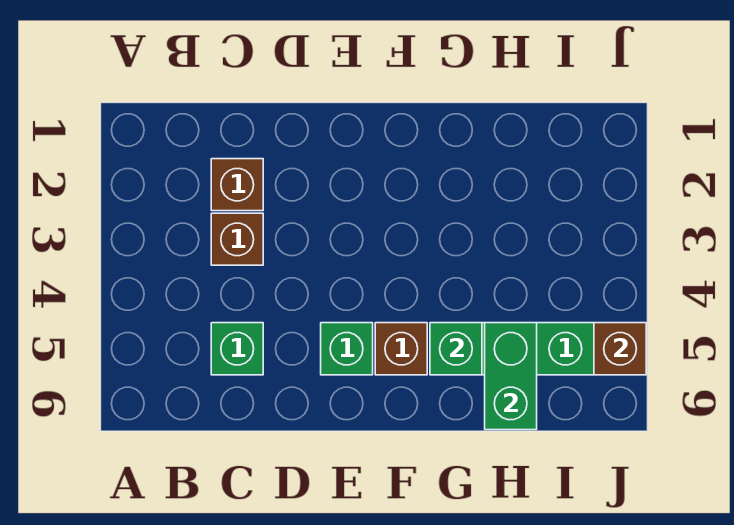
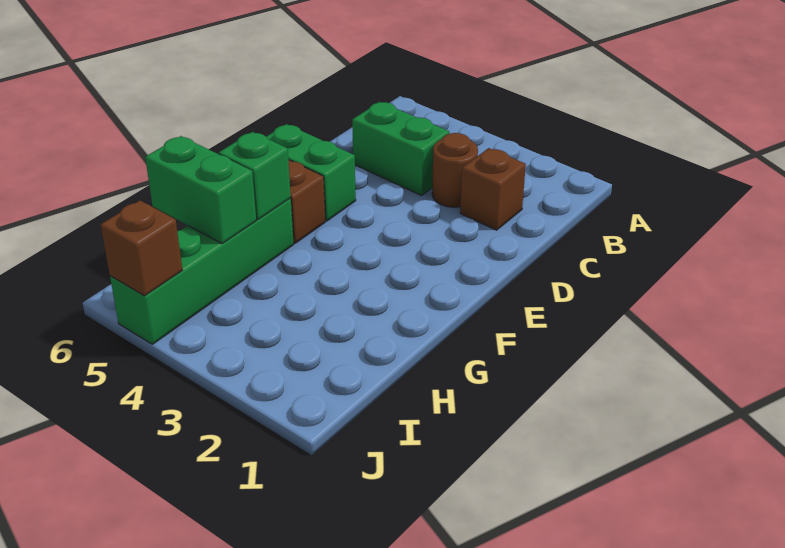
brown 1x1 brick [211,213,263,265] -> brown 1x1 round brick [432,133,478,207]
green 1x1 brick [211,323,263,375] -> green 1x2 brick [352,102,449,196]
green 1x1 brick [321,323,373,375] -> green 1x2 brick [266,124,356,221]

